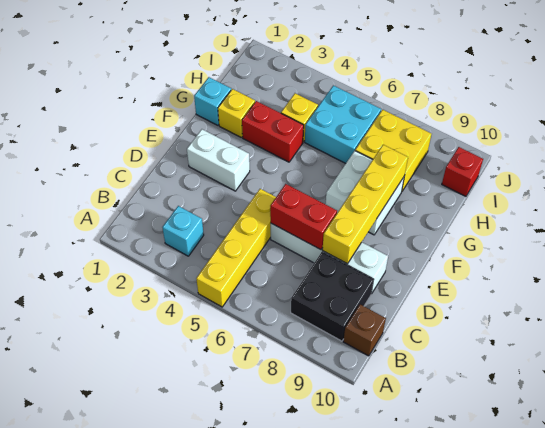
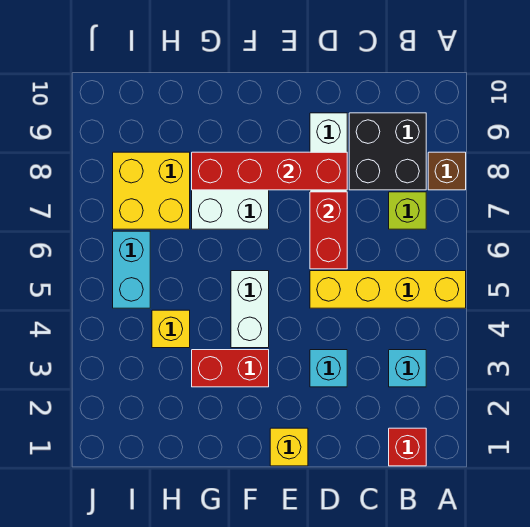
none -> lime 1x1 brick [389,192,426,229]
brown 1x1 brick [343,304,386,356] -> brown 1x1 brick moved to [428,152,466,190]
yellow 1x4 brick [322,145,408,264] -> red 1x4 brick [192,152,347,190]
white 1x2 brick [187,129,250,191] -> white 1x2 brick moved to [231,271,269,348]
cyan 1x1 brick [194,77,231,125] -> cyan 1x1 brick moved to [310,350,347,387]
yellow 1x1 brick [218,89,255,138] -> yellow 1x1 brick moved to [270,428,308,466]
red 1x2 brick [242,101,304,162] -> red 1x2 brick turned to [192,350,269,387]
cyan 2x2 brick [305,85,381,163] -> cyan 1x2 brick [113,231,150,308]
red 1x1 brick [442,147,483,196] -> red 1x1 brick moved to [389,428,426,466]

